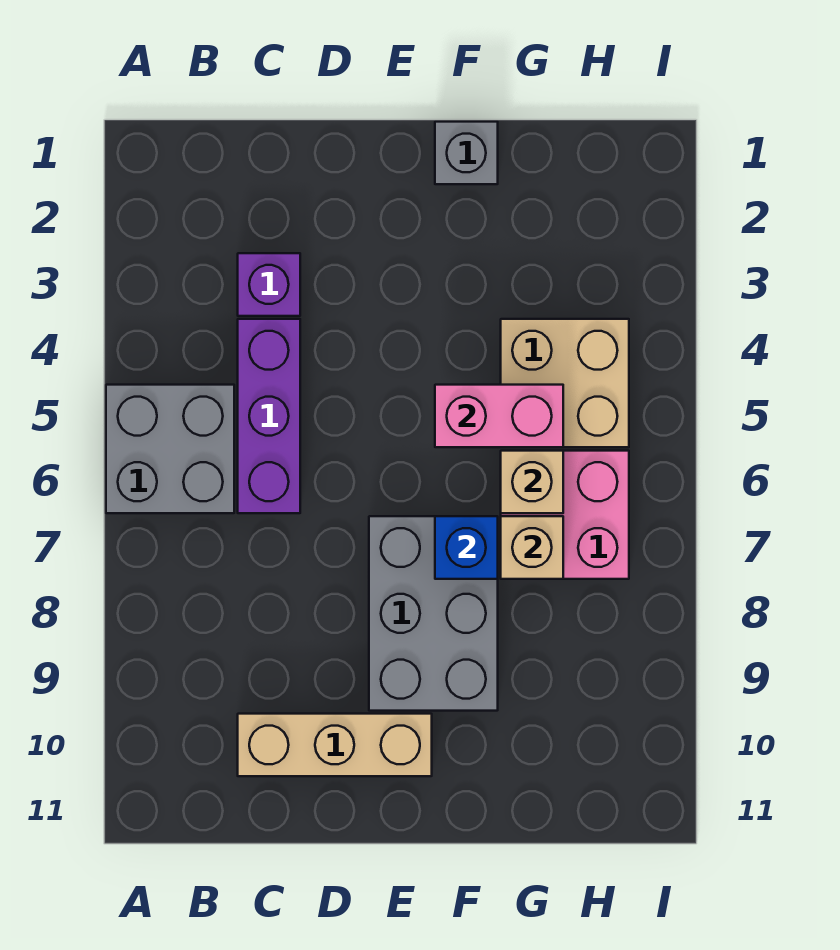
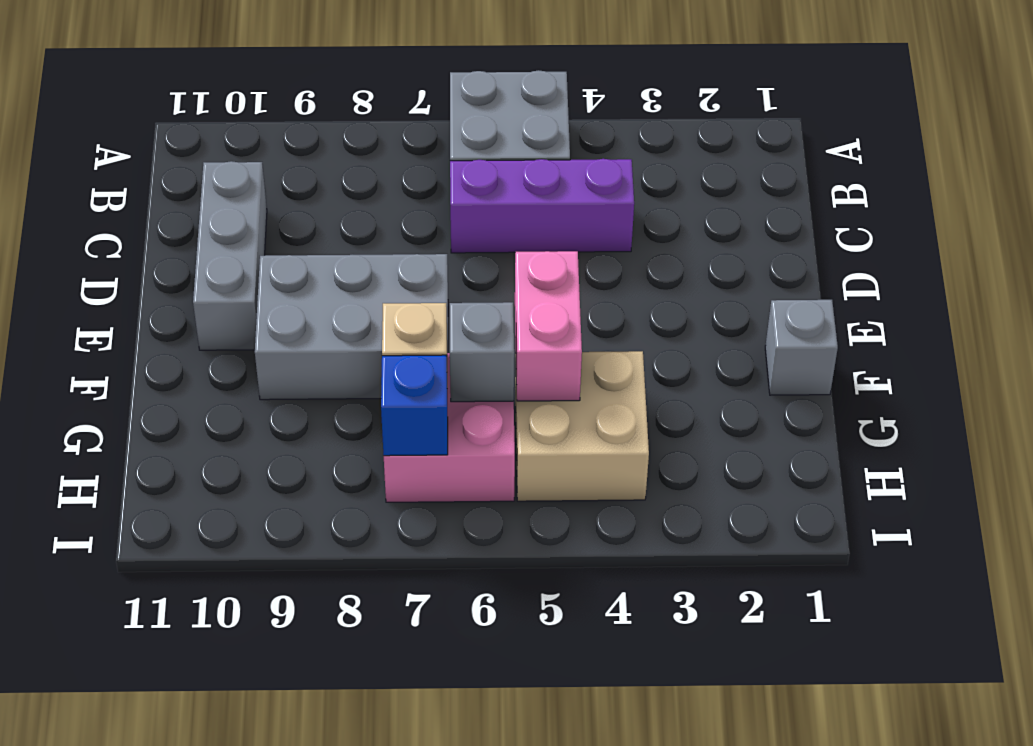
purple 1x1 brick [238,253,300,316] -> none
tan 1x3 brick [238,714,432,776] -> grey 1x3 brick [193,161,267,350]
blue 1x1 brick [435,516,498,579] -> blue 1x1 brick moved to [381,355,448,456]
tan 1x1 brick [501,451,563,513] -> grey 1x1 brick [450,302,514,402]

